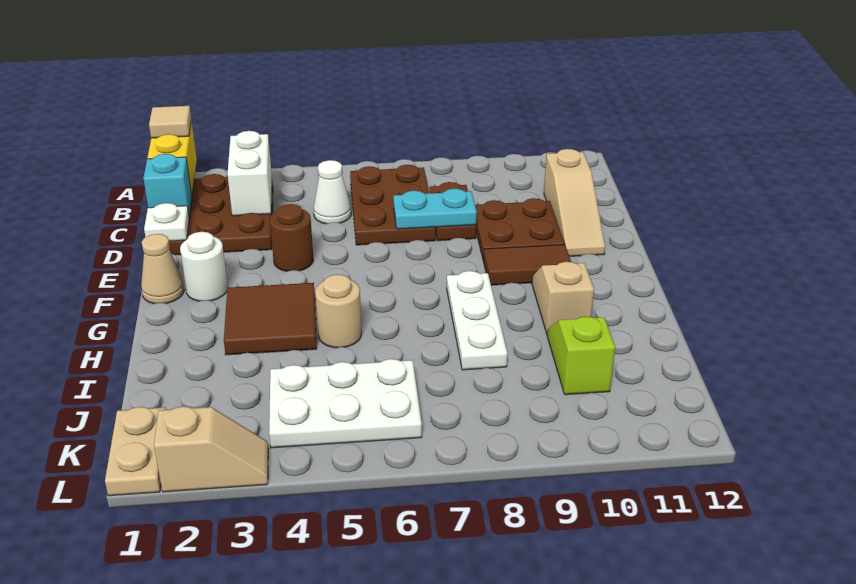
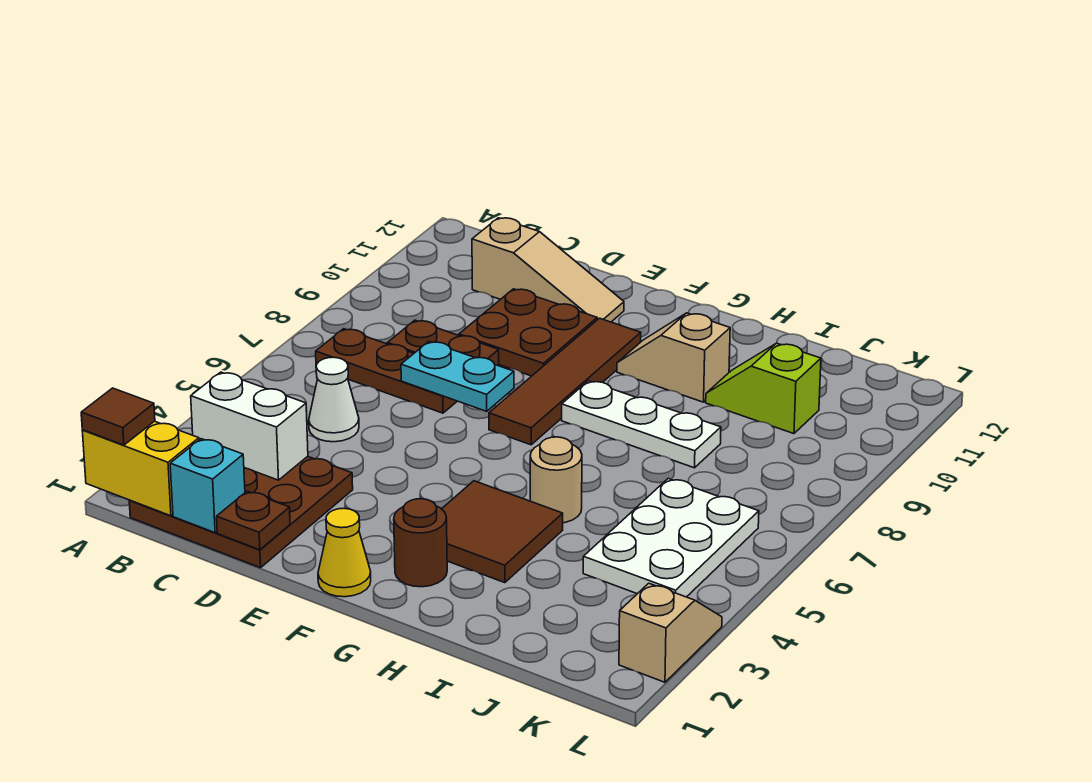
tan 1x1 tile [149,106,191,138] -> brown 1x1 tile [81,388,155,445]
brown 2x3 plate [350,165,436,245] -> brown 1x3 plate [316,329,457,413]
white 1x1 plate [144,203,189,241] -> brown 1x1 plate [217,491,290,550]
cyan 1x2 plate [394,189,477,229] -> cyan 1x2 plate turned to [401,342,514,411]
brown 1x1 round brick [270,204,313,271] -> brown 1x1 round brick moved to [394,499,447,587]
tan 1x1 cone [141,234,184,304] -> yellow 1x1 cone [318,508,371,597]
white 1x1 round brick [180,232,228,301] -> none
brown 1x2 tile [484,244,571,285] -> brown 1x4 tile [489,318,641,445]
tan 1x2 plate [105,407,166,496] -> none

